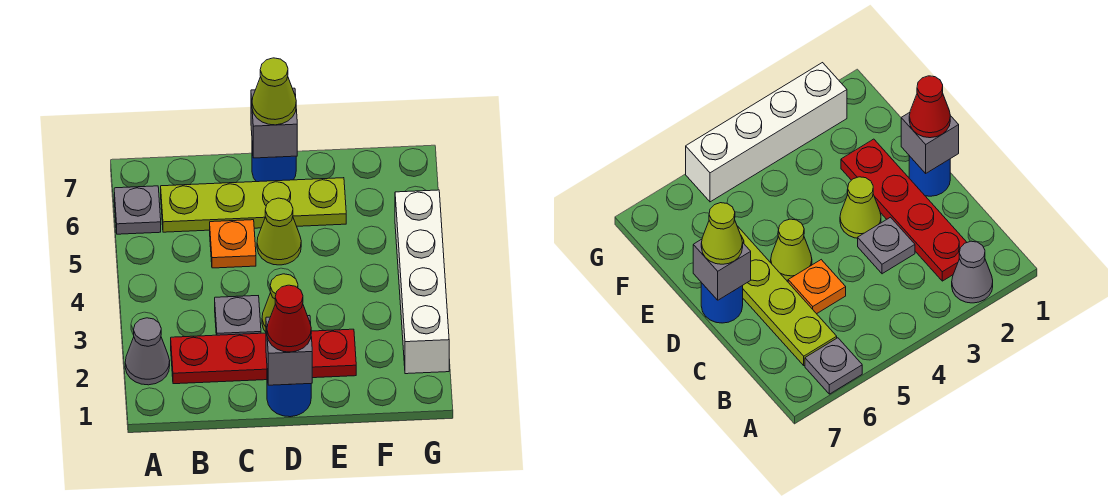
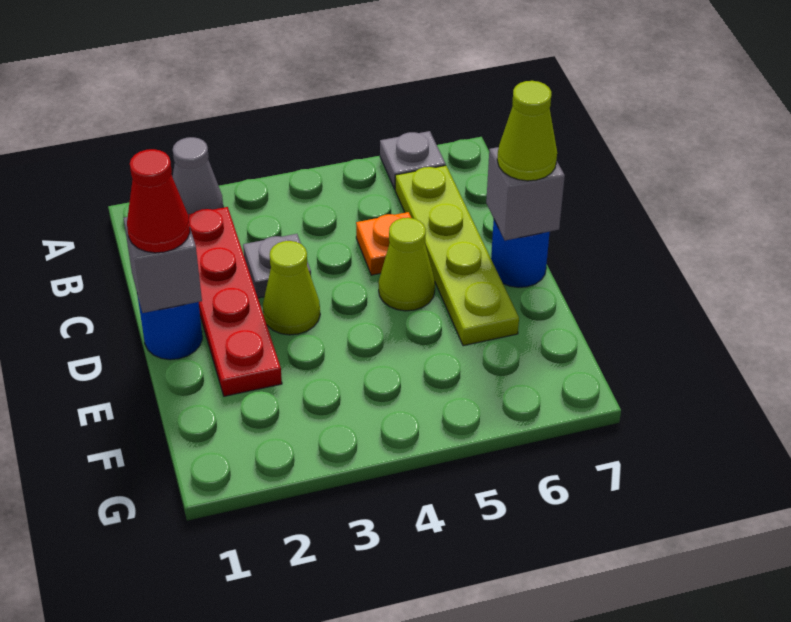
white 1x4 brick [395,190,449,374] -> none

